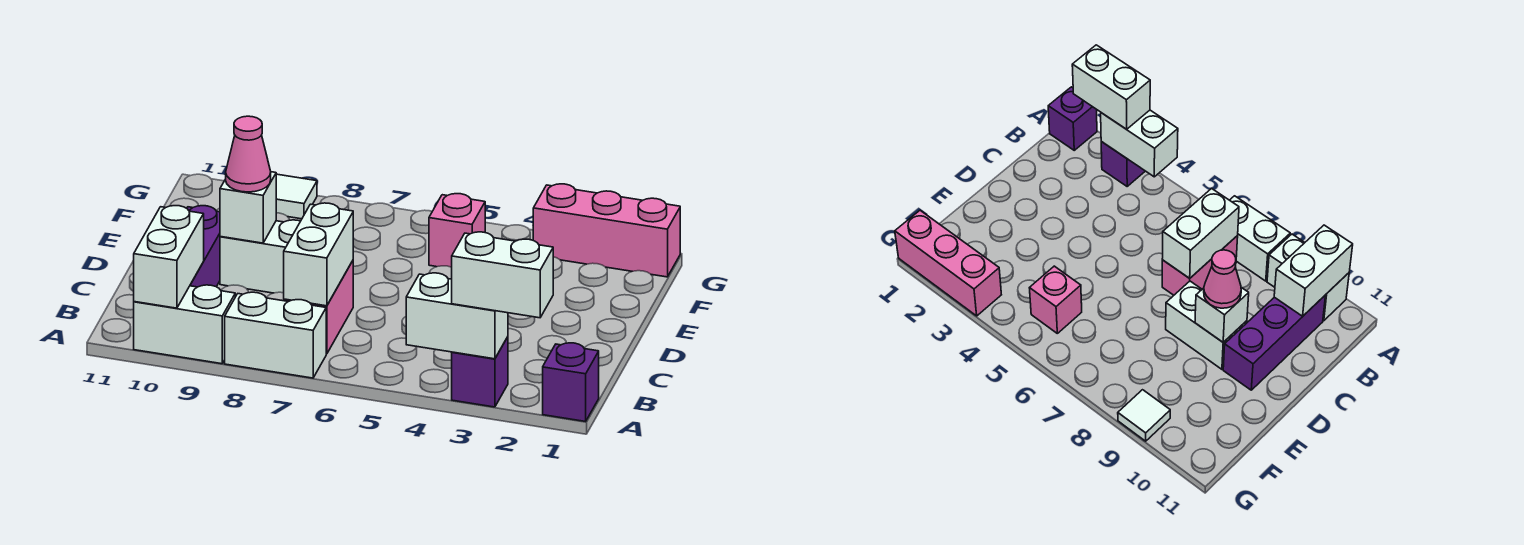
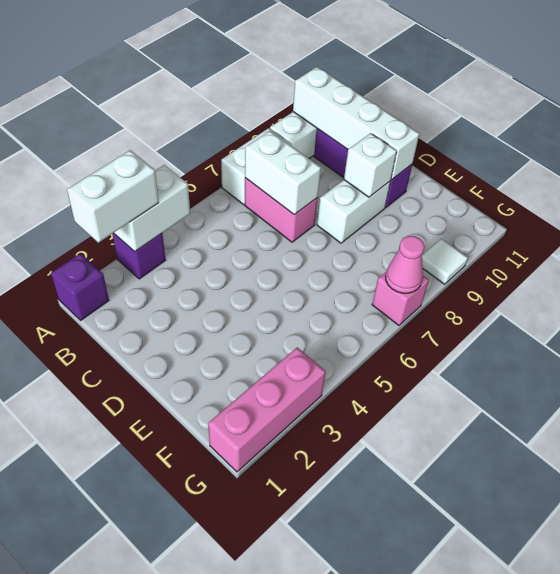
white 1x2 brick [134,206,204,308] -> white 1x4 brick [293,67,419,180]
pink 1x1 cone [226,116,271,192] -> pink 1x1 cone moved to [385,236,424,293]
pink 1x1 brick [429,194,485,267] -> pink 1x1 brick moved to [372,272,429,325]

